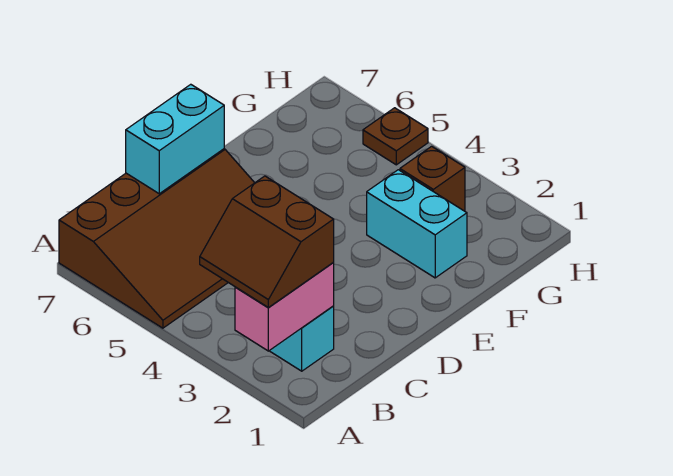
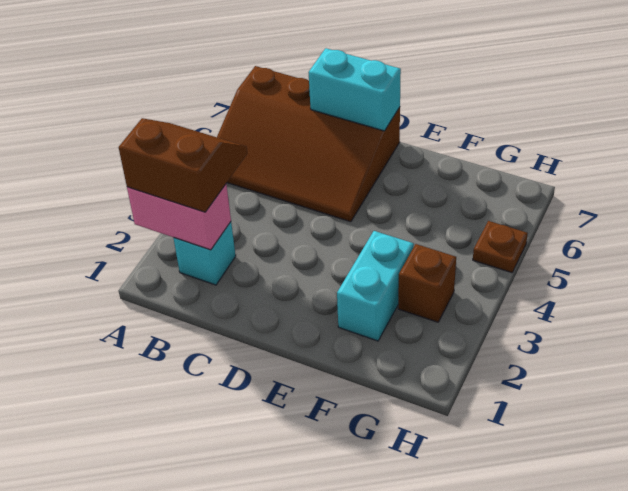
brown 2x2 slope [200,176,334,307] -> brown 2x2 slope turned to [119,118,247,212]

